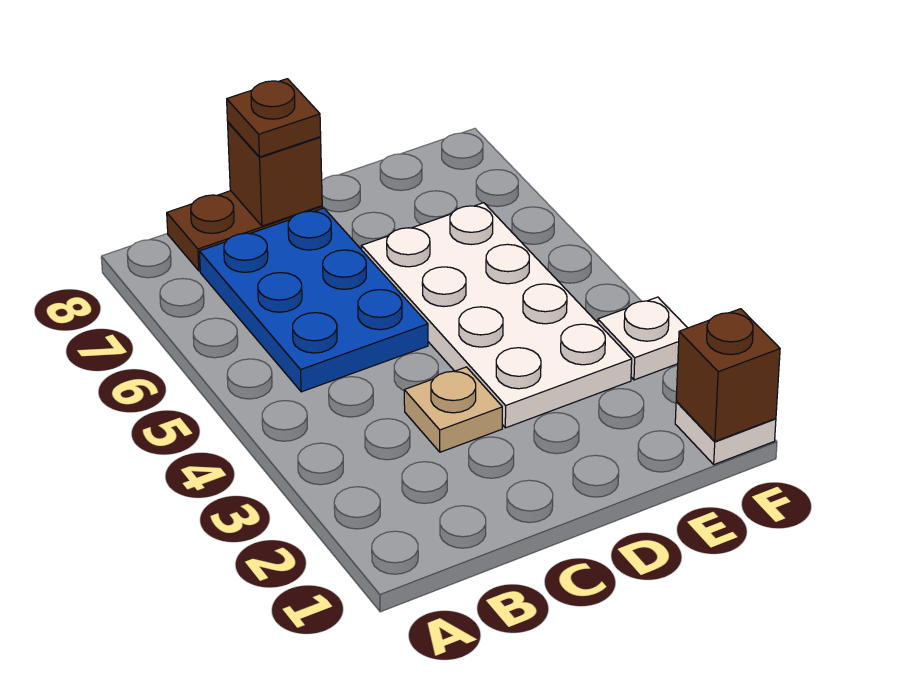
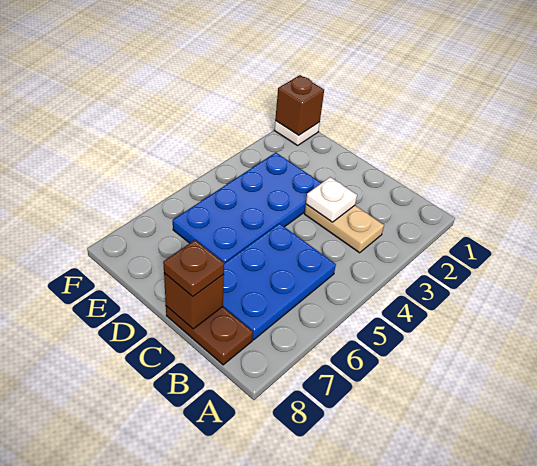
tan 1x1 plate [404,367,502,452] -> tan 1x2 plate [304,204,384,253]
white 2x4 plate [362,203,632,428] -> blue 2x4 plate [173,152,321,263]
white 1x1 plate [598,297,687,380] -> white 1x1 plate moved to [306,177,357,222]

